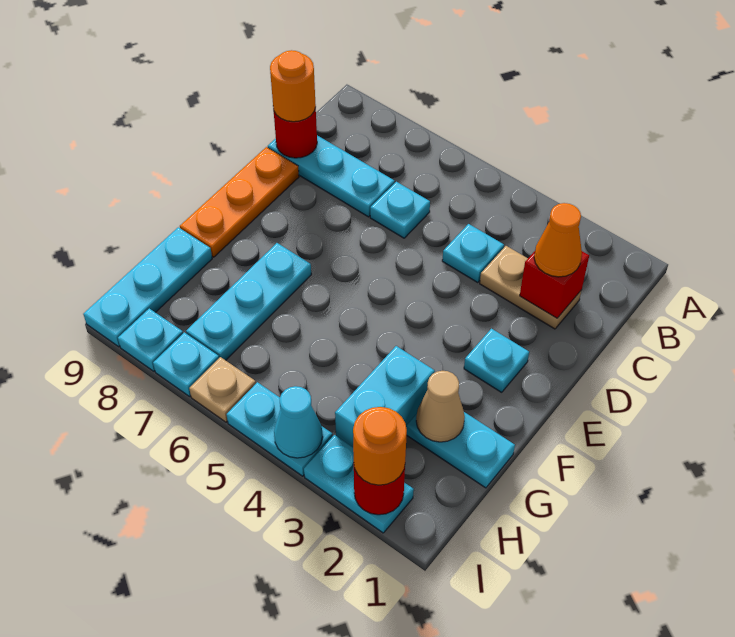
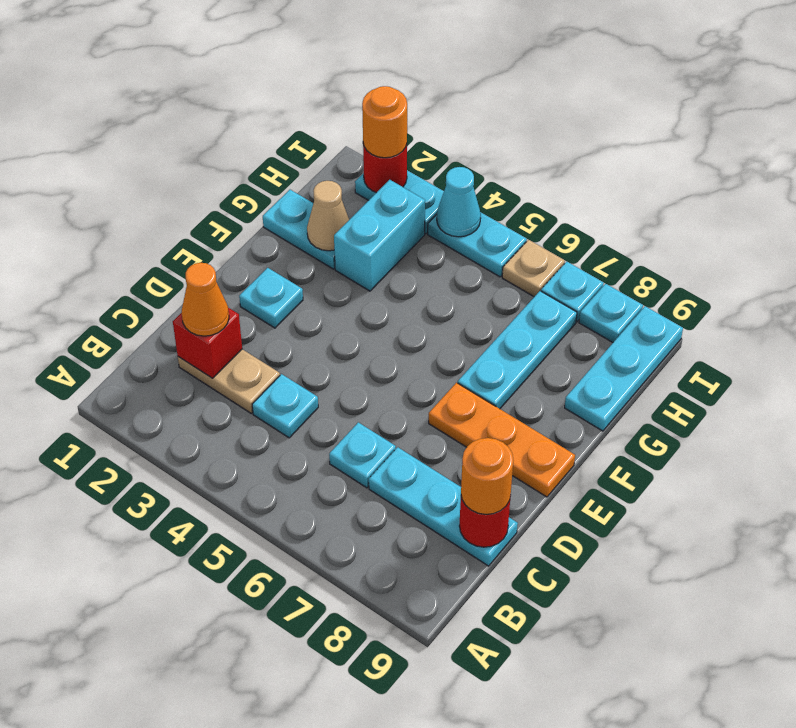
orange 1x3 plate [180,147,299,257] -> orange 1x3 plate turned to [429,383,575,497]

